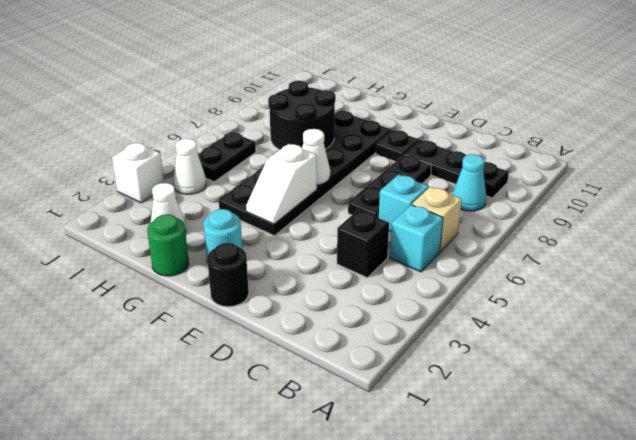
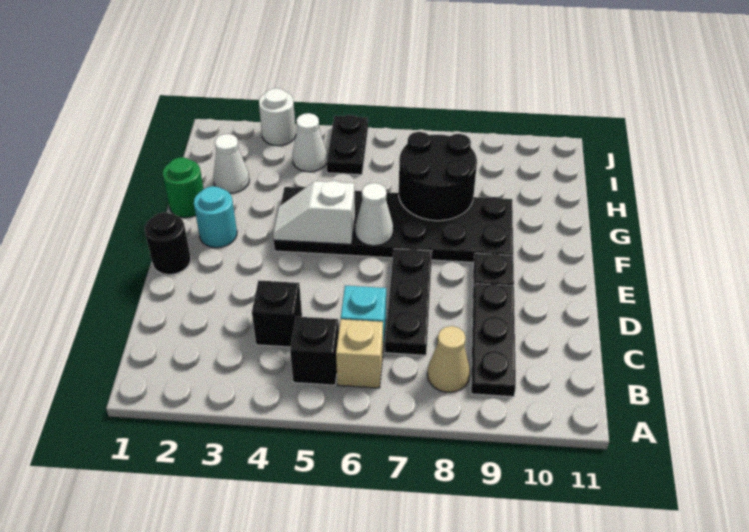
cyan 1x1 brick [390,205,443,272] -> black 1x1 brick [290,317,339,385]
cyan 1x1 cone [453,154,486,211] -> tan 1x1 cone [427,326,470,392]
black 1x3 plate [348,155,432,218] -> black 1x3 plate turned to [385,249,432,355]
black 1x2 plate [198,132,256,182] -> black 1x2 plate turned to [327,115,368,175]
white 1x1 brick [112,143,164,203] -> white 1x1 round brick [259,88,296,146]

